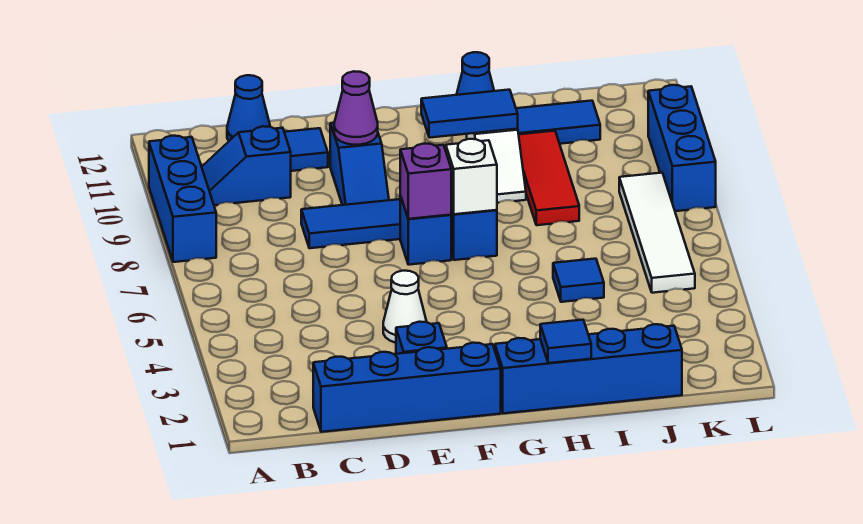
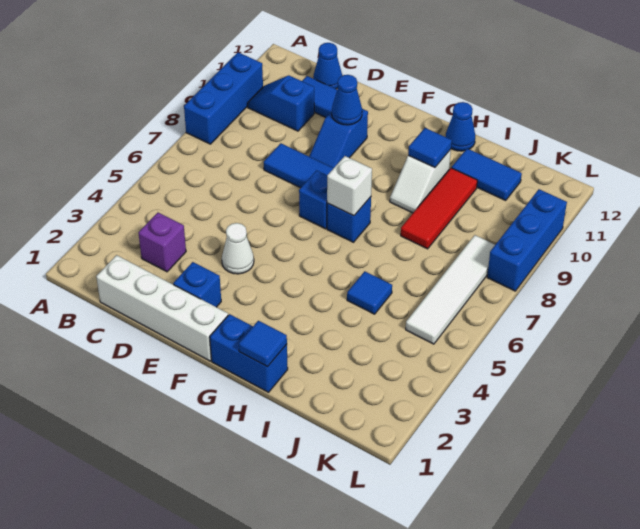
blue 1x4 brick [313,343,501,432] -> white 1x4 brick [96,255,228,361]
purple 1x1 cone [334,71,378,145] -> blue 1x1 cone [332,75,362,125]
purple 1x1 brick [400,144,452,219] -> purple 1x1 brick moved to [139,213,186,272]
blue 1x4 brick [495,324,682,413] -> blue 1x2 brick [210,314,288,392]
blue 1x2 tile [421,90,518,138] -> blue 1x1 tile [408,128,452,167]

